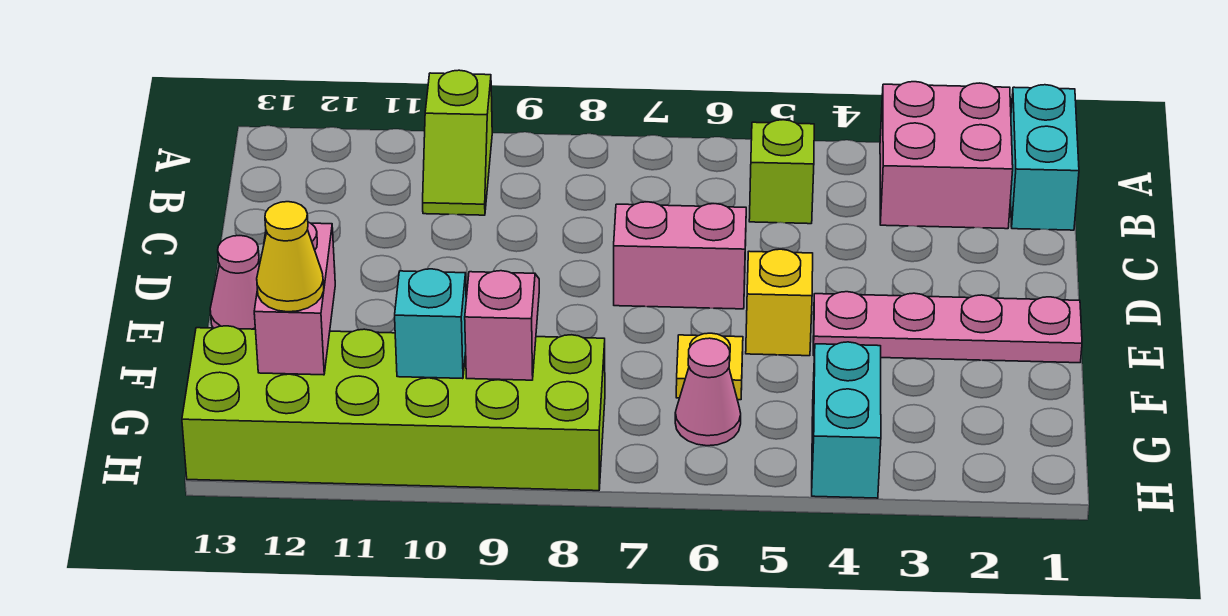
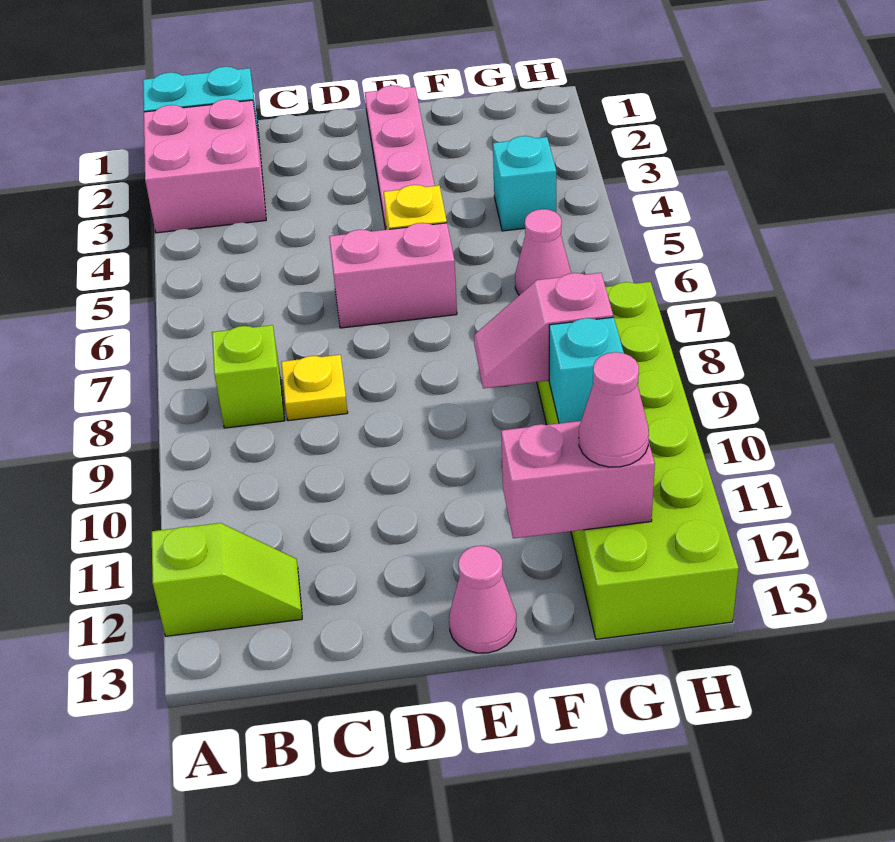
lime 1x2 slope [423,70,492,215] -> lime 1x2 slope moved to [152,523,302,636]
lime 1x1 brick [749,120,814,224] -> lime 1x1 brick moved to [212,325,284,428]
pink 1x2 brick [614,202,746,309] -> pink 1x2 brick turned to [329,223,457,328]
yellow 1x1 plate [676,333,743,400] -> yellow 1x1 plate moved to [281,355,348,421]
cyan 1x2 brick [812,342,881,498] -> cyan 1x1 brick [493,136,556,231]
yellow 1x1 cone [257,202,324,312] -> pink 1x1 cone [579,352,649,467]

